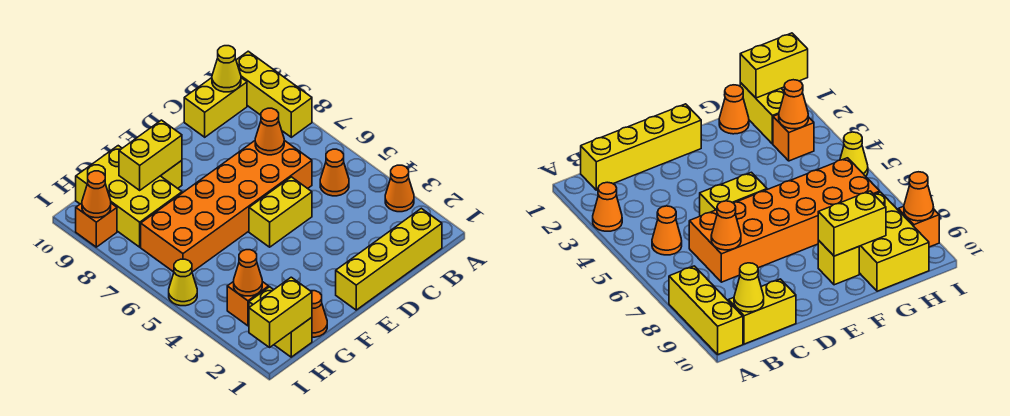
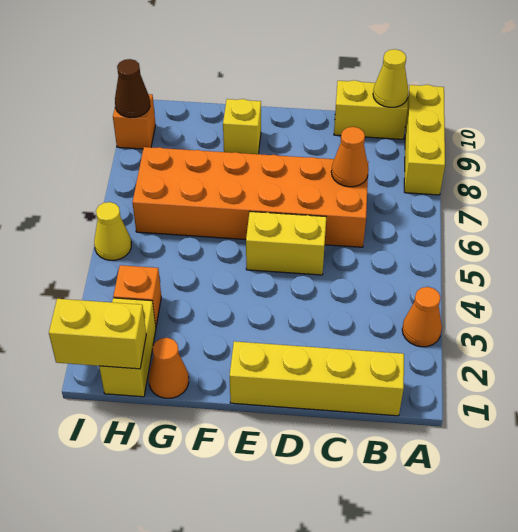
orange 1x1 cone [320,149,349,196] -> none
yellow 1x2 brick [119,120,182,190] -> none
yellow 2x3 brick [76,146,182,247] -> none
orange 1x1 cone [234,250,262,296] -> none
orange 1x1 cone [82,171,111,218] -> brown 1x1 cone [115,59,150,118]

